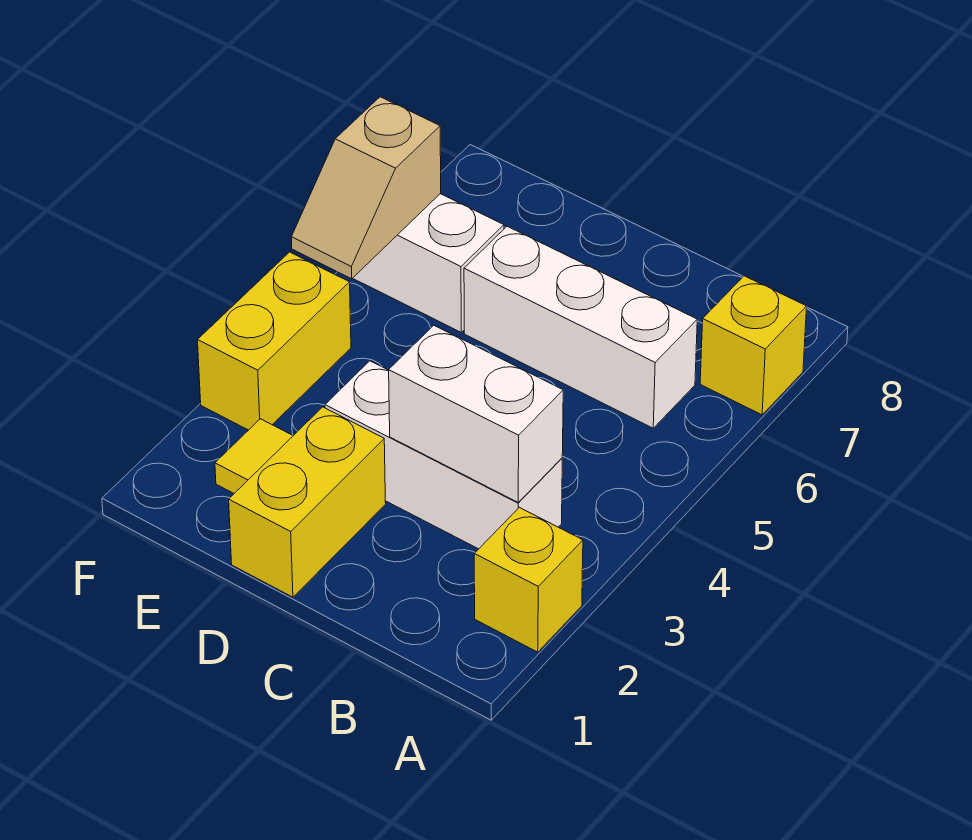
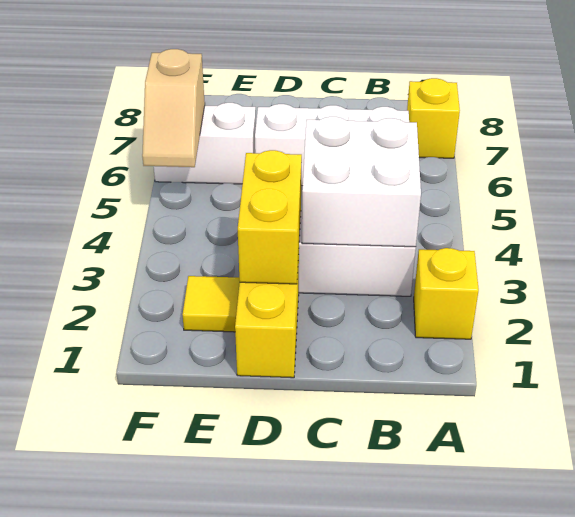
white 1x2 brick [389,325,563,502] -> white 2x2 brick [302,117,421,247]
yellow 1x2 brick [198,252,351,430] -> yellow 1x2 brick moved to [238,150,302,284]

